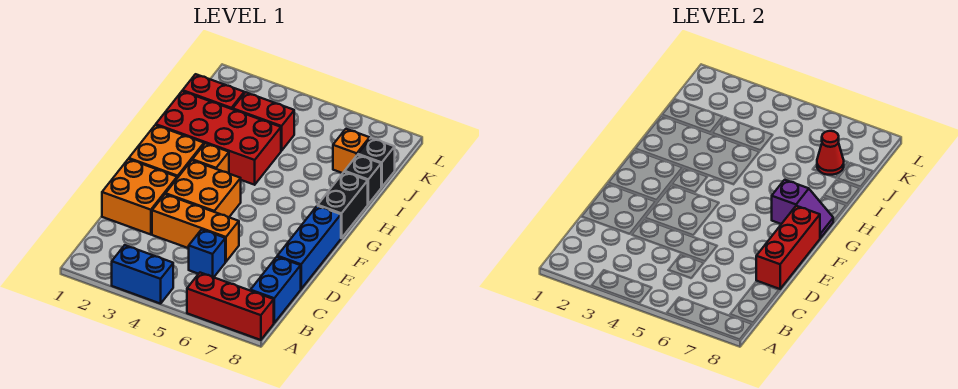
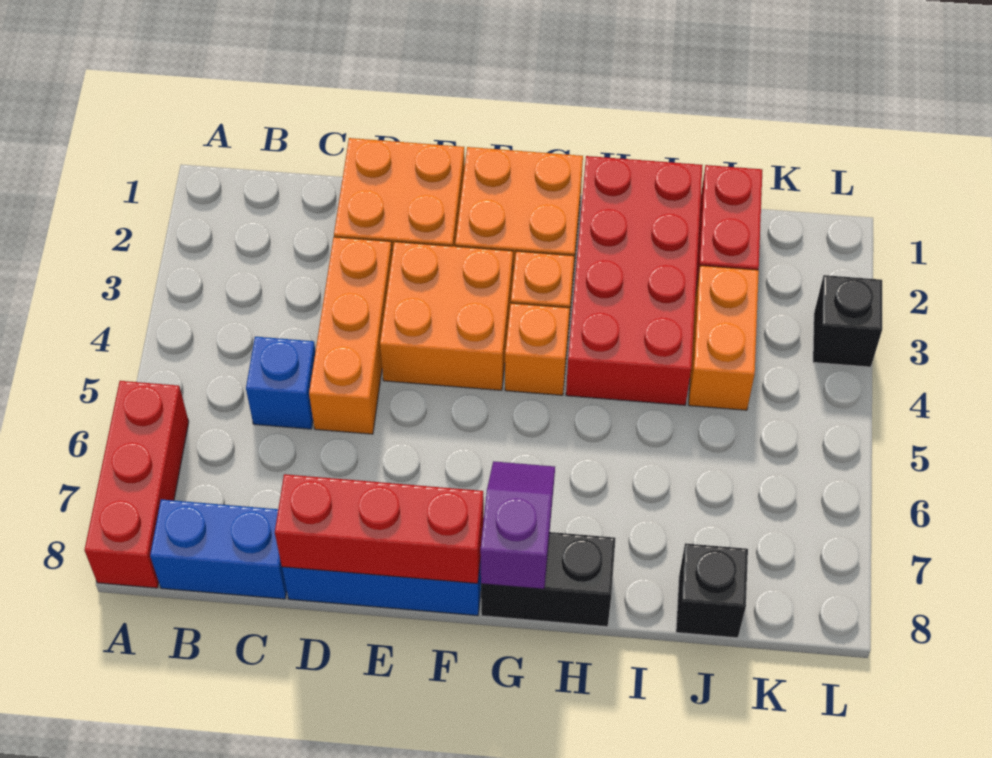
blue 1x2 brick [112,245,173,304] -> none
purple 1x2 slope [772,180,833,238] -> purple 1x2 slope turned to [480,461,555,589]
black 1x1 brick [345,155,381,204] -> black 1x1 brick moved to [813,275,882,367]
red 1x2 brick [233,92,294,151] -> orange 1x2 brick [689,265,759,410]
orange 1x1 brick [333,129,370,173] -> orange 1x1 brick moved to [505,303,570,395]
red 1x1 cone [817,131,844,175] -> none

